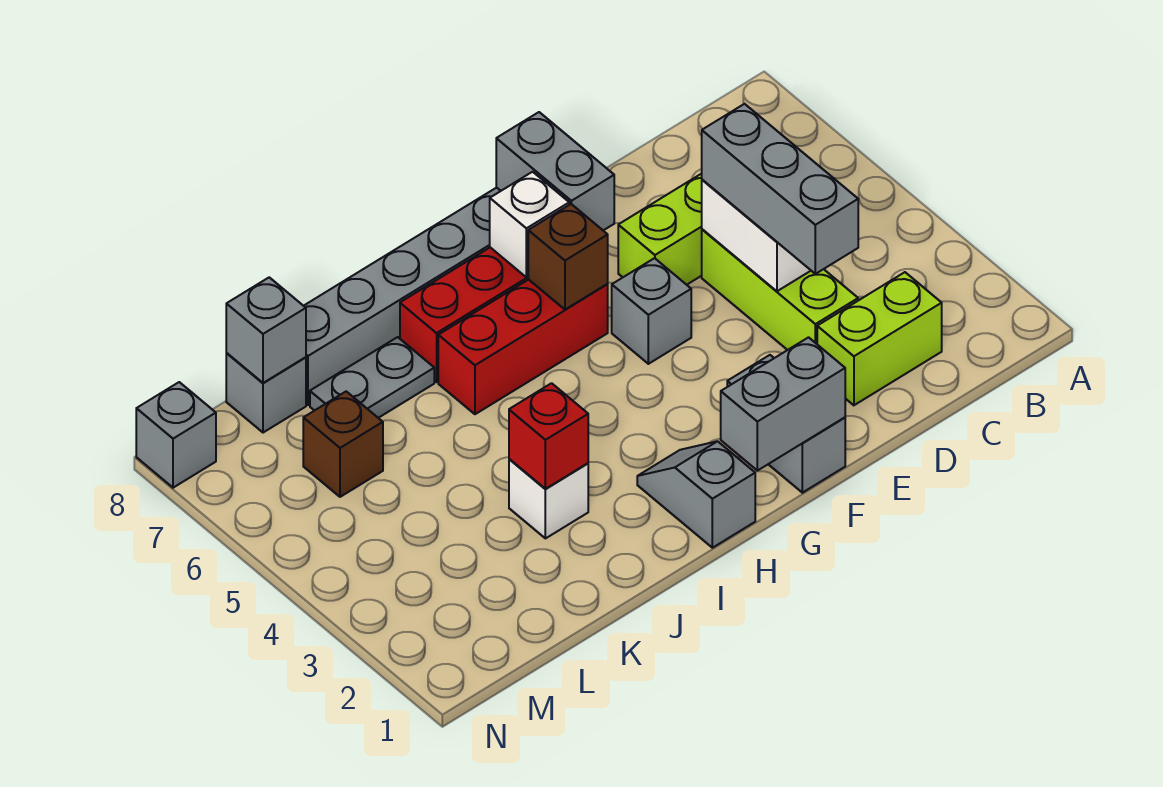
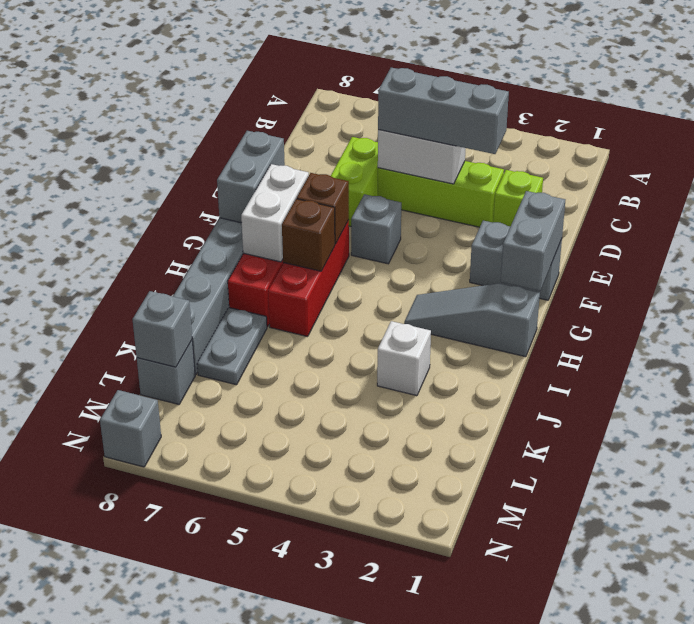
lime 1x2 brick [817,272,942,405] -> lime 1x1 brick [493,170,543,226]
grey 1x2 brick [496,112,614,230] -> grey 1x2 brick turned to [217,131,285,223]
white 1x1 brick [490,172,569,277] -> white 1x2 brick [241,164,309,262]
grey 1x2 slope [637,441,755,548] -> grey 1x3 slope [404,283,540,357]
red 1x1 brick [509,383,588,489] -> none
brown 1x1 brick [303,391,383,497] -> brown 1x1 brick moved to [282,199,335,271]

